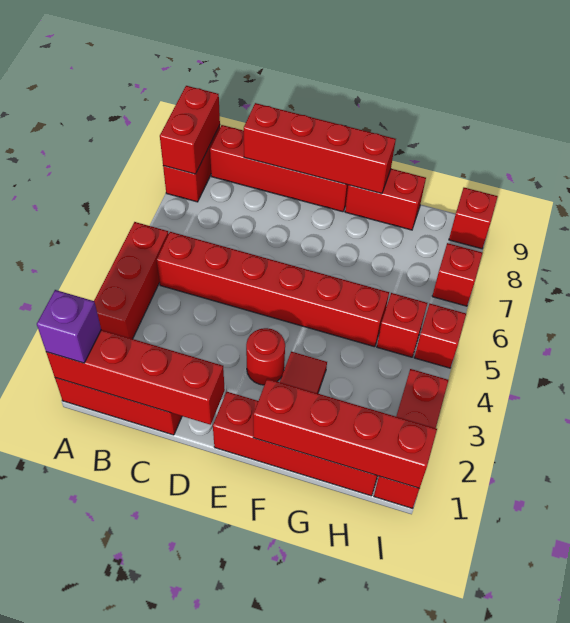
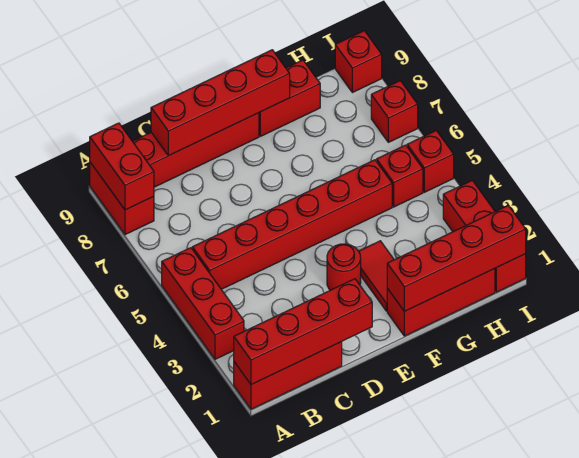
purple 1x1 brick [37,290,101,363] -> none
red 1x4 brick [213,391,377,496] -> red 1x3 brick [387,269,495,336]

